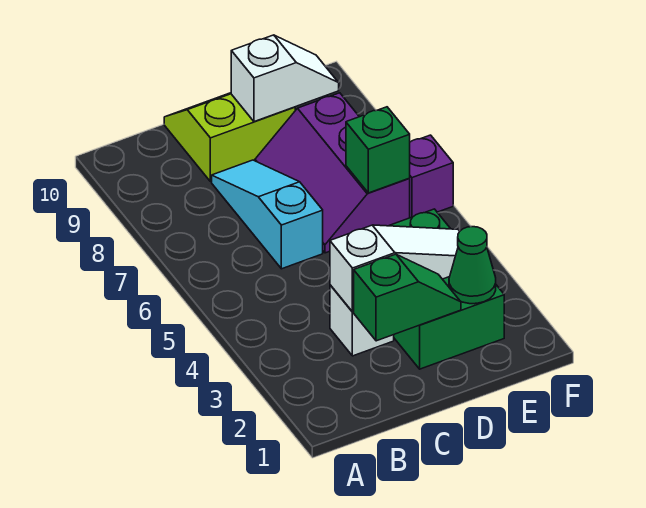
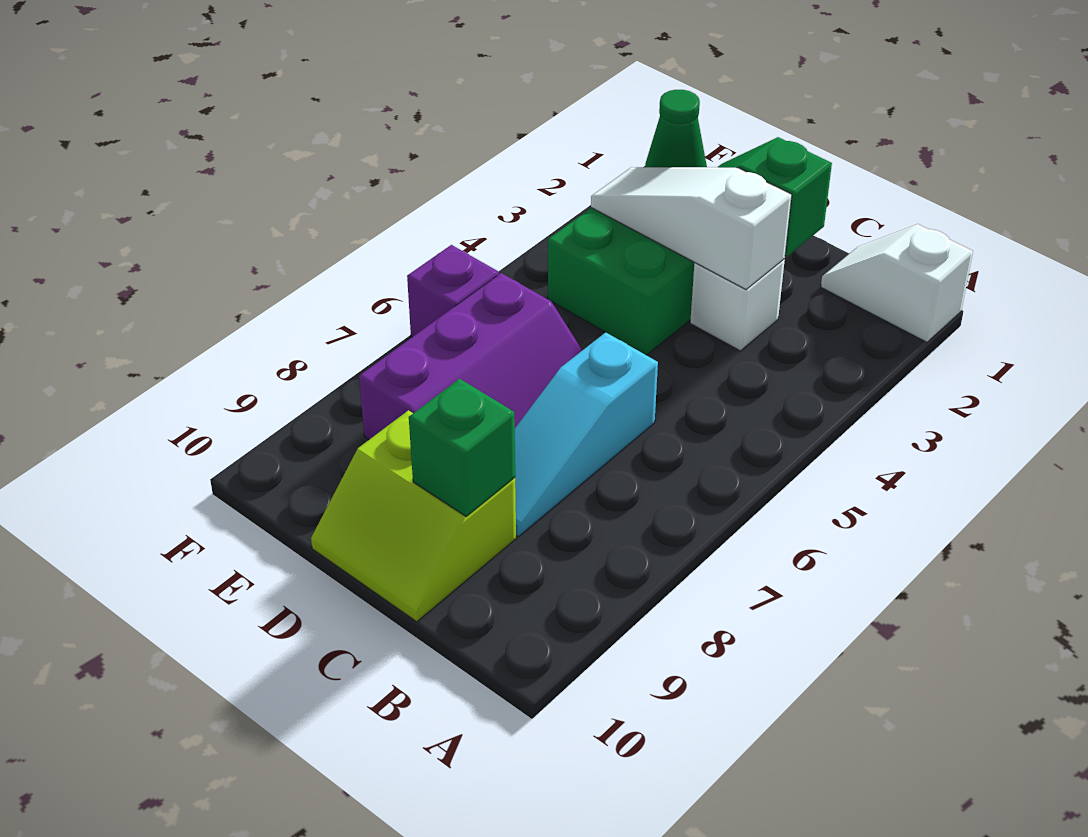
white 1x2 slope [231,35,339,122] -> white 1x2 slope moved to [821,224,973,342]
green 1x1 brick [346,107,410,193] -> green 1x1 brick moved to [409,379,515,516]

